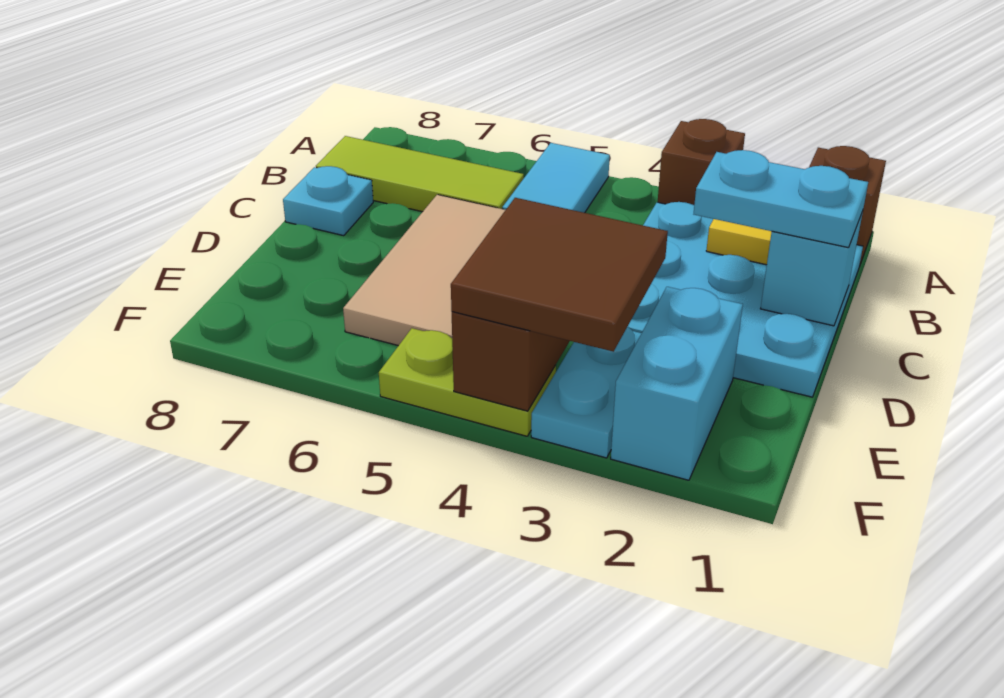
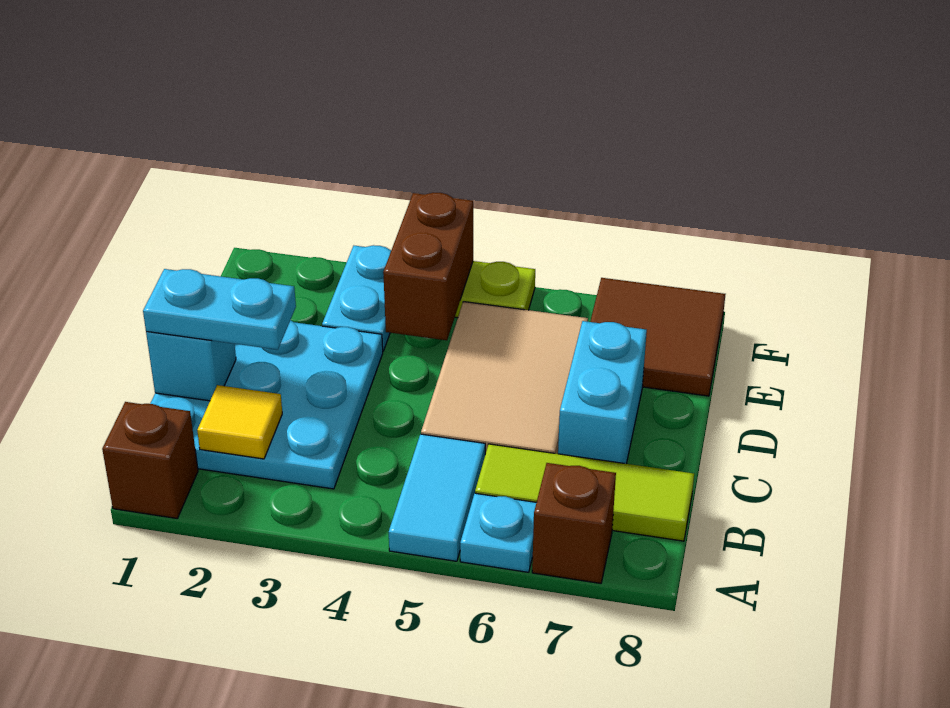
brown 1x1 brick [658,119,745,205] -> brown 1x1 brick moved to [532,463,616,583]
cyan 1x1 plate [283,166,373,236] -> cyan 1x1 plate moved to [460,493,536,572]
cyan 1x2 brick [611,287,743,480] -> cyan 1x2 brick moved to [558,321,647,464]
brown 2x2 tile [451,198,668,352] -> brown 2x2 tile moved to [590,278,725,396]

